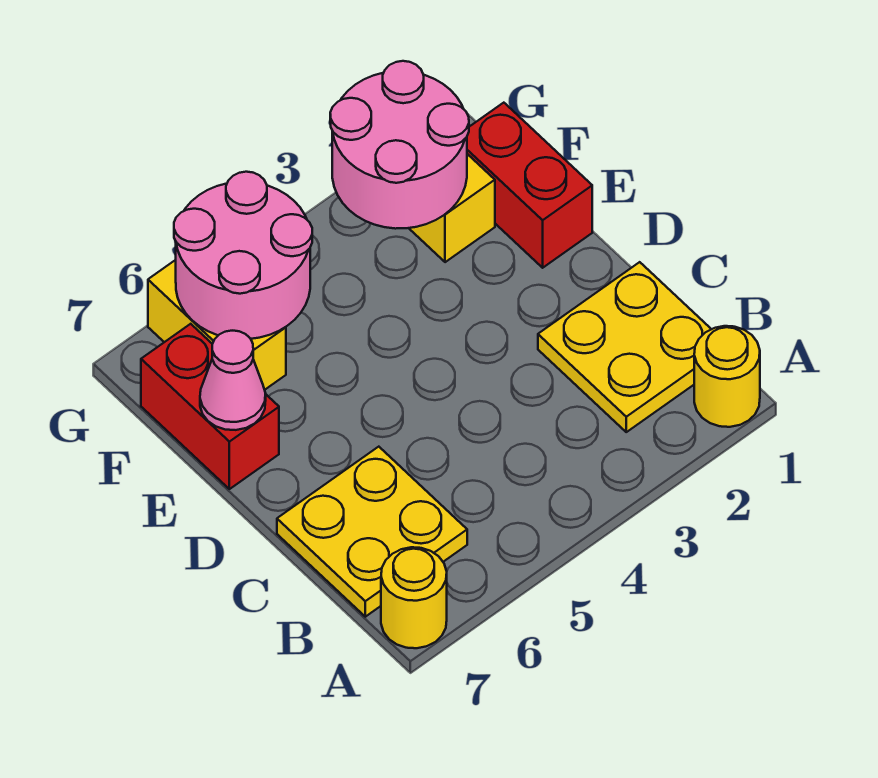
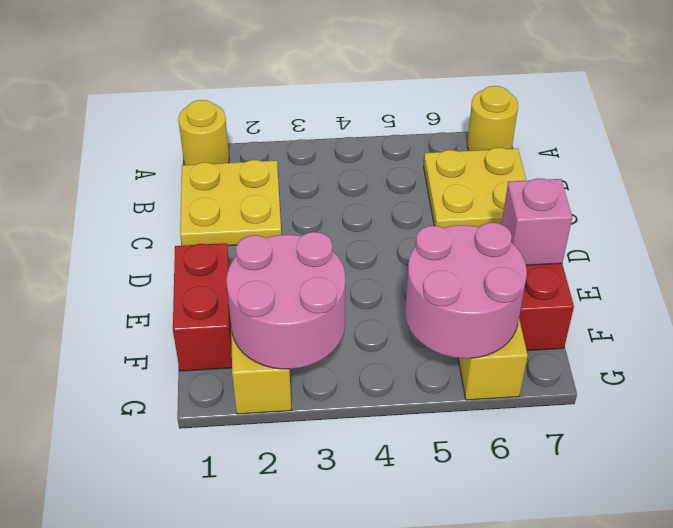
pink 1x1 cone [200,331,266,430] -> pink 1x1 brick [502,178,572,265]

